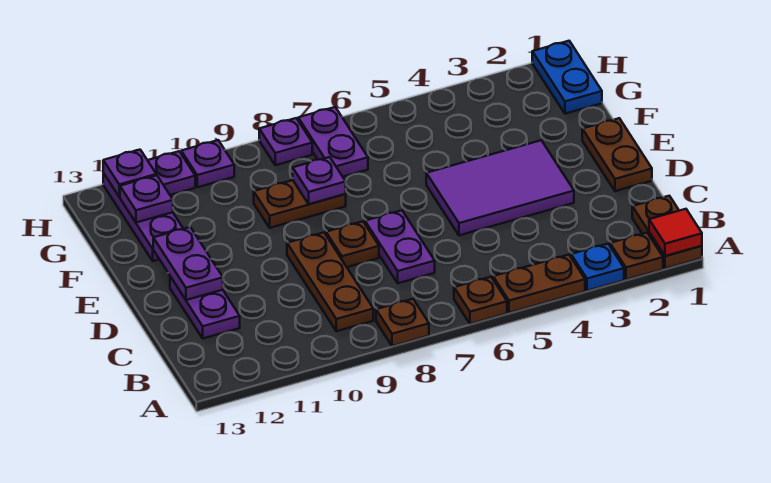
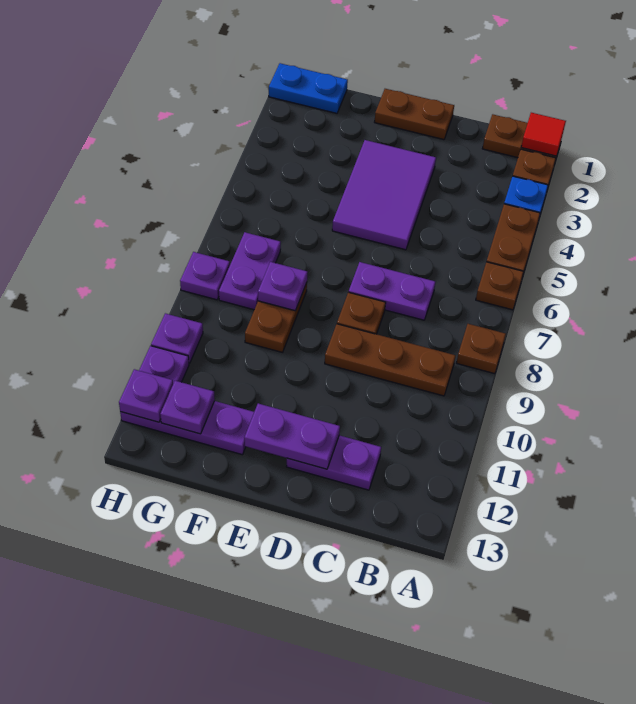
purple 1x2 plate [298,107,368,177] -> purple 1x2 plate turned to [219,232,281,310]

